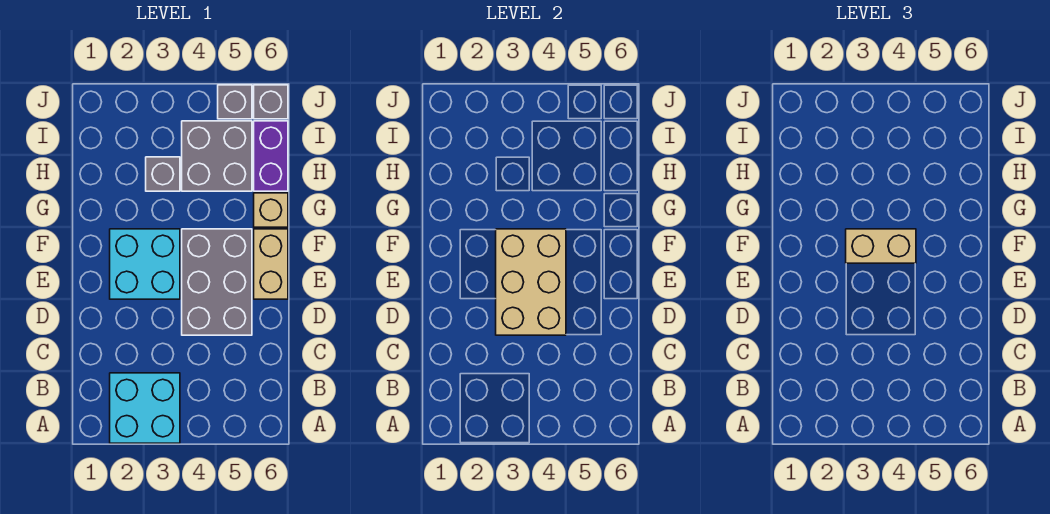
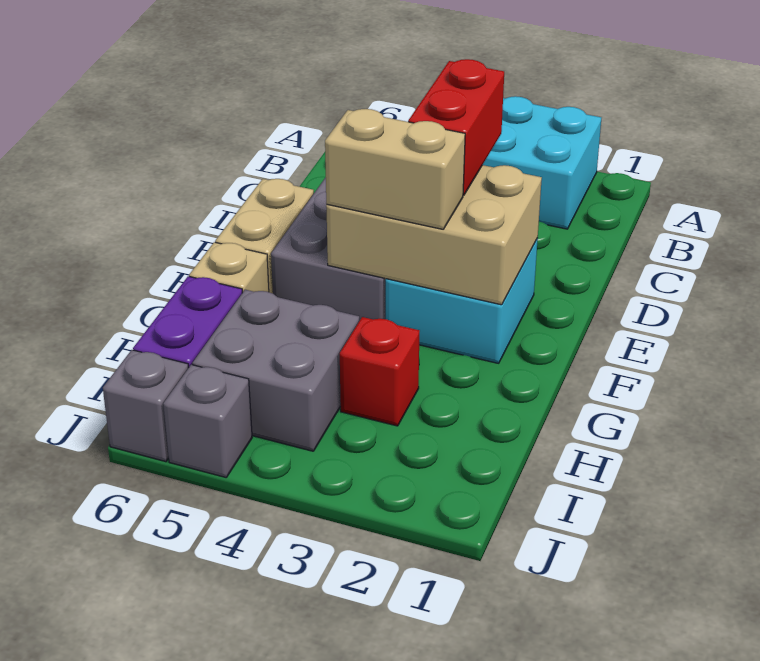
tan 2x3 brick [496,229,566,335] -> tan 2x3 brick turned to [326,165,542,305]
none -> red 1x2 brick [408,59,504,195]
grey 1x1 brick [146,157,180,191] -> red 1x1 brick [340,317,419,426]

